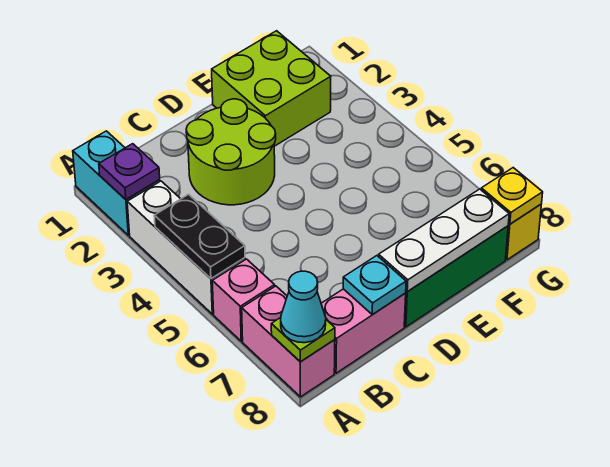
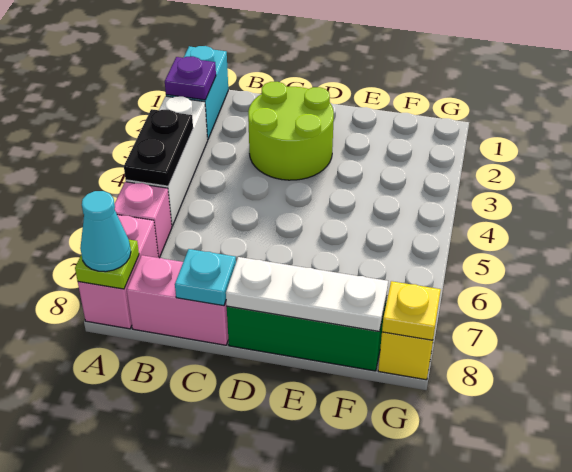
lime 2x2 brick [212,31,331,146] -> none

